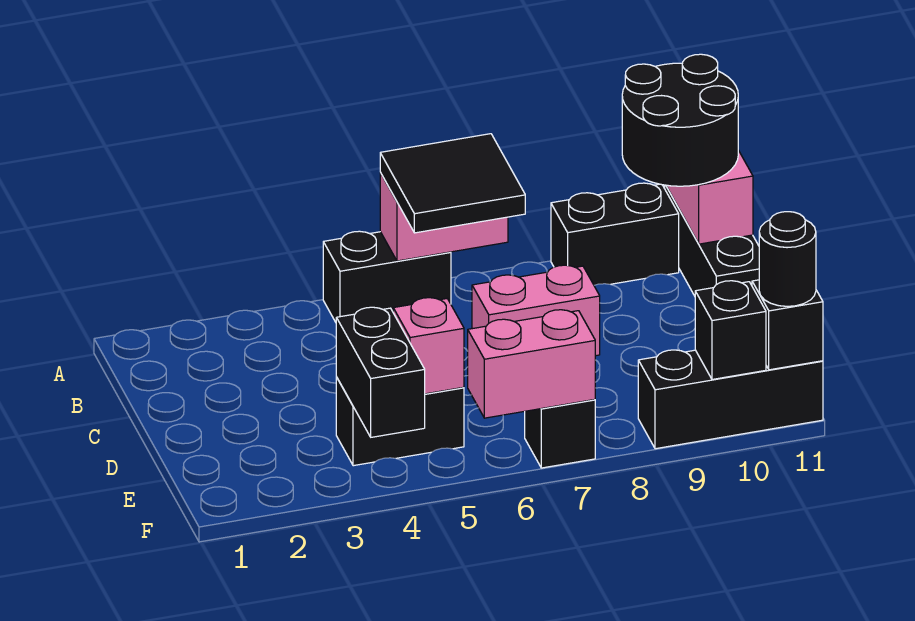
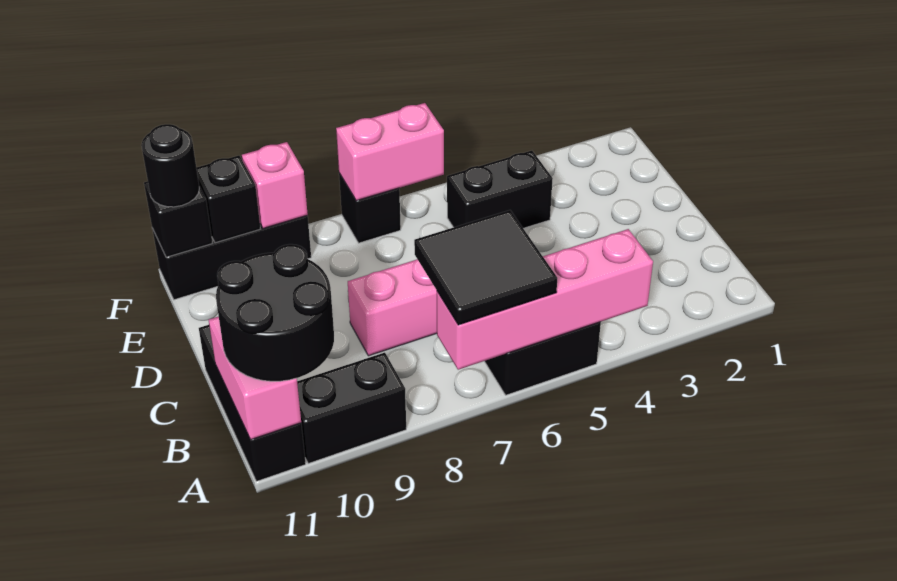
pink 1x2 brick [380,173,508,261] -> pink 1x4 brick [437,229,653,370]
black 1x2 brick [336,307,425,437] -> none
pink 1x1 brick [393,298,464,394] -> pink 1x1 brick moved to [242,142,308,228]

